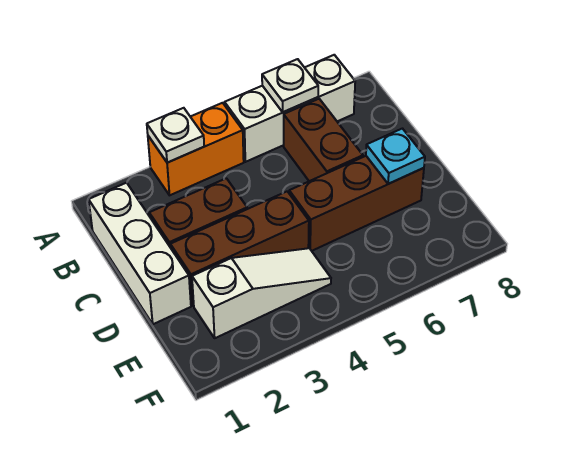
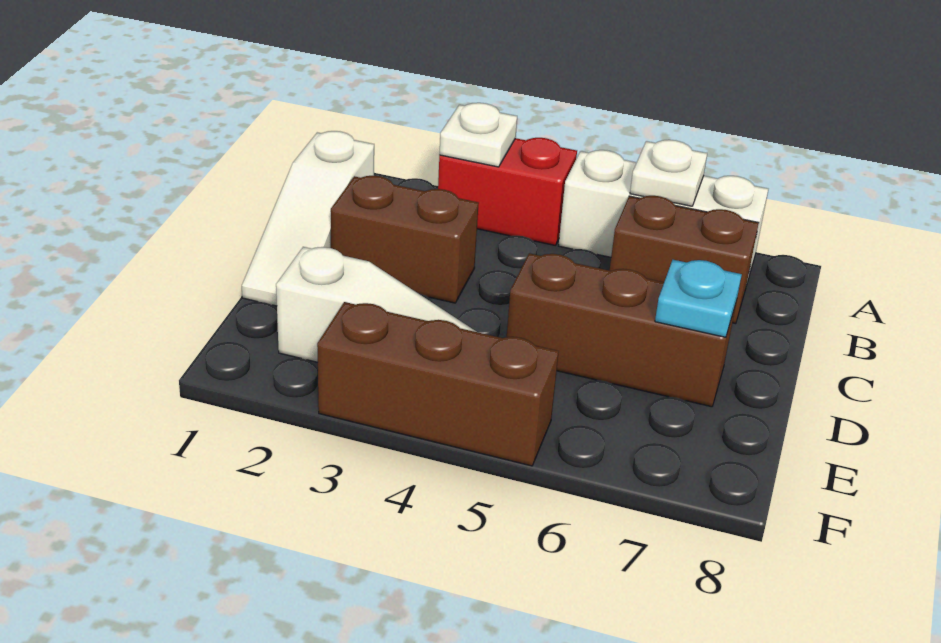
orange 1x2 brick [148,103,244,195] -> red 1x2 brick [438,138,577,245]
white 1x3 brick [89,183,191,324] -> white 1x3 slope [242,131,374,306]
brown 1x2 brick [284,99,363,181] -> brown 1x2 brick turned to [610,196,759,324]
brown 1x3 brick [170,191,309,306] -> brown 1x3 brick moved to [317,302,559,466]

